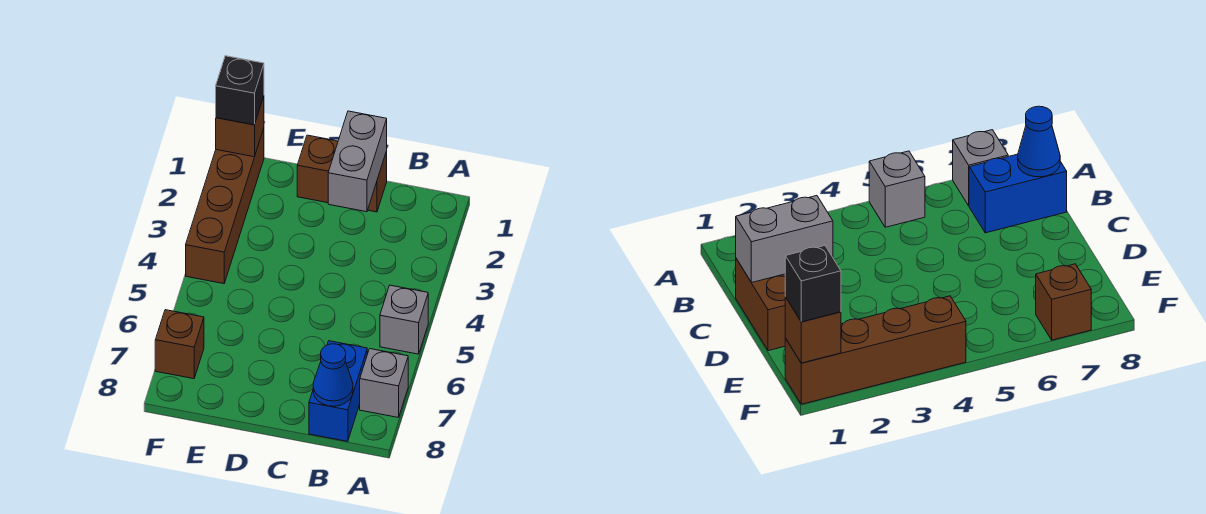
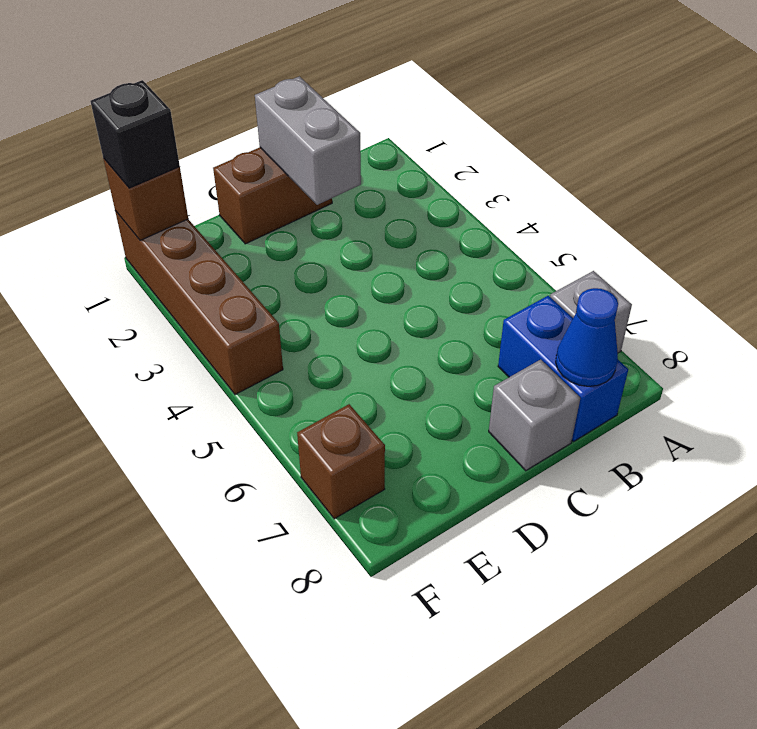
grey 1x1 brick [380,285,428,354] -> grey 1x1 brick moved to [489,359,580,471]

